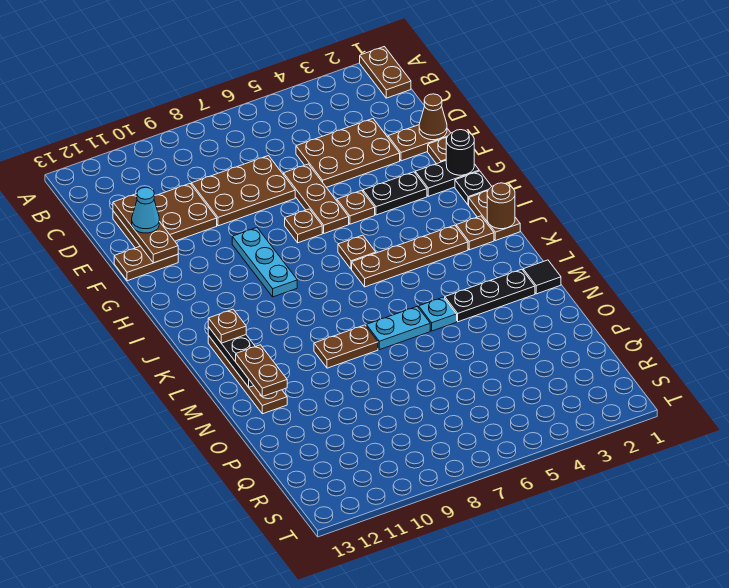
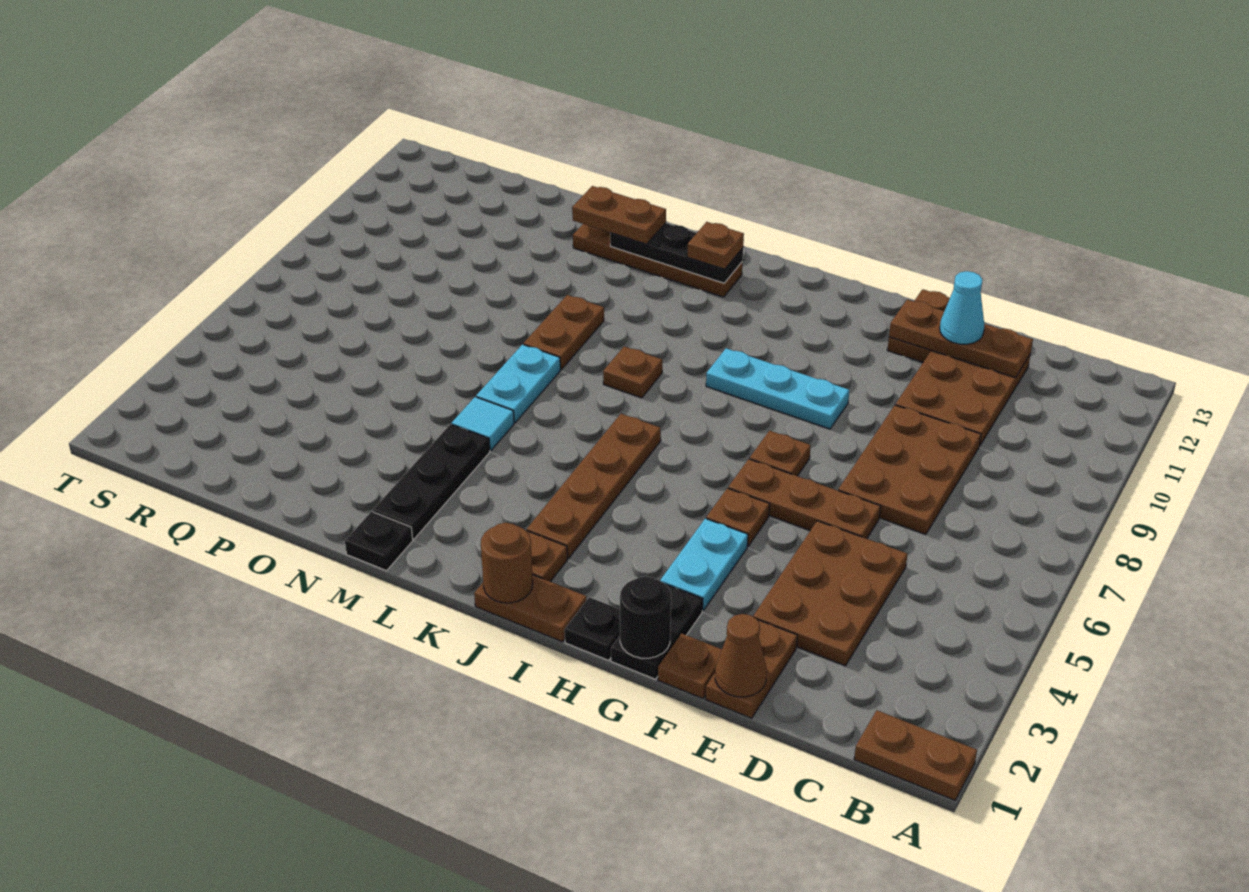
black 1x2 plate [363,172,427,215] -> cyan 1x2 plate [660,518,748,611]
brown 1x1 plate [338,235,376,269] -> brown 1x1 plate moved to [603,346,662,398]
black 1x1 tile [523,260,561,294] -> black 1x1 plate [345,512,413,571]
cyan 1x1 plate [419,297,457,331] -> cyan 1x1 tile [452,397,514,451]

